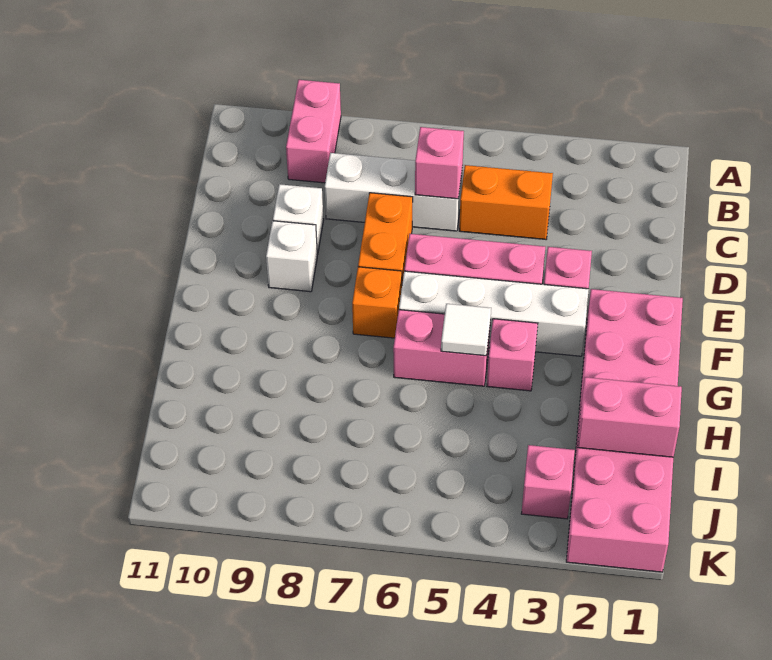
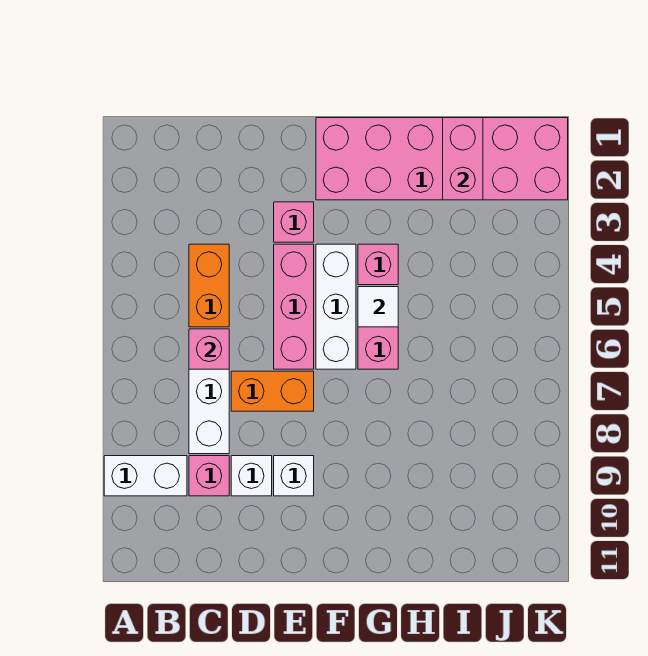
pink 1x2 brick [286,80,341,183] -> white 1x2 brick [104,456,187,496]
white 1x4 brick [399,271,589,356] -> white 1x3 brick [316,244,356,369]
orange 1x1 brick [352,267,402,338] -> none
pink 1x1 brick [521,445,575,519] -> pink 1x1 brick moved to [189,456,229,496]

